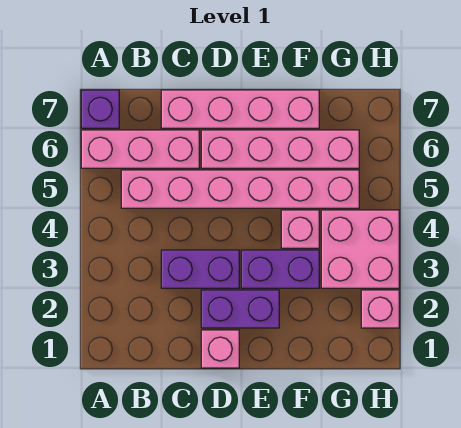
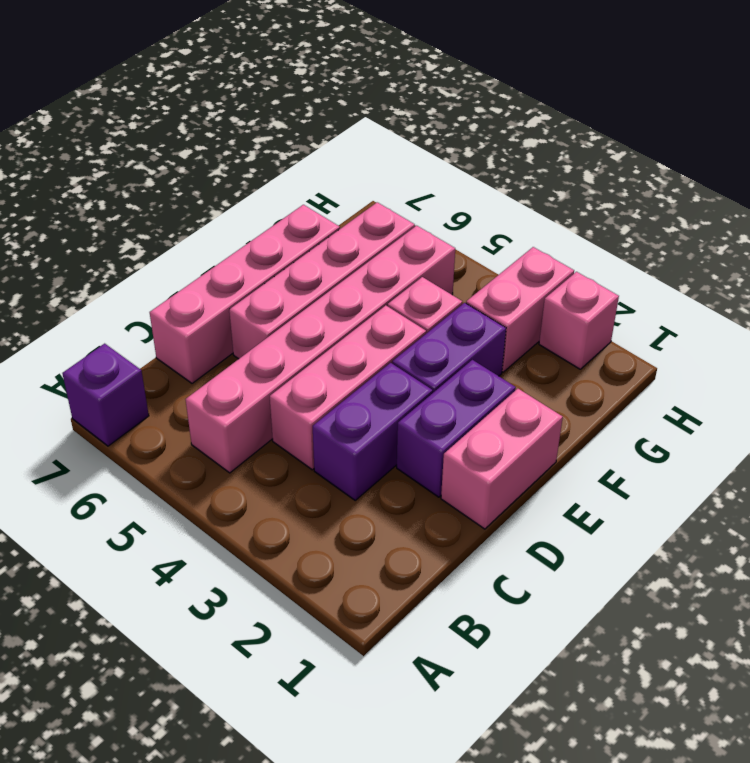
pink 1x3 brick [81,130,199,168] -> pink 1x3 brick moved to [270,305,426,470]
pink 1x1 brick [201,330,239,368] -> pink 1x2 brick [441,389,563,529]
pink 2x2 brick [321,210,399,288] -> pink 1x2 brick [466,247,574,372]

